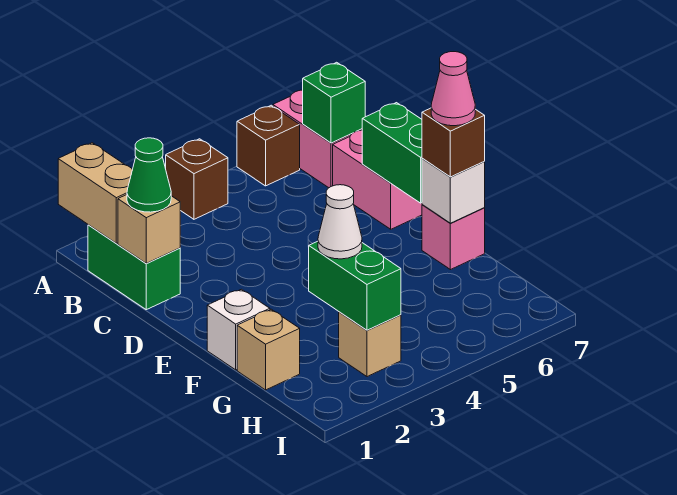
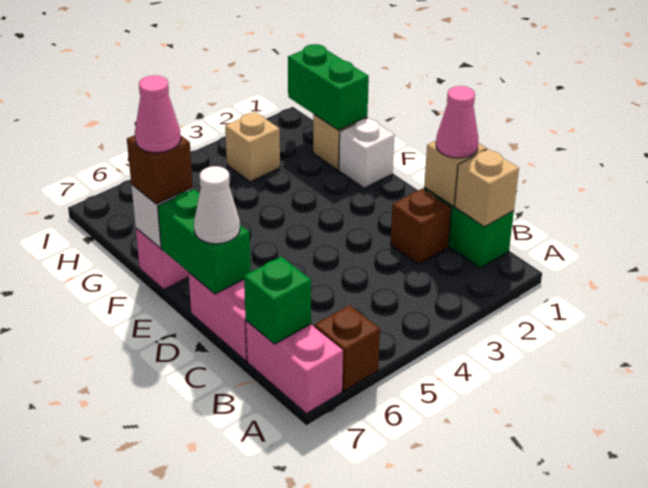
tan 1x2 brick [58,143,132,243] -> tan 1x1 brick [455,149,519,227]
brown 1x1 brick [166,139,228,219] -> brown 1x1 brick moved to [390,188,451,264]
green 1x1 cone [127,138,171,212] -> pink 1x1 cone [436,86,478,158]
green 1x2 brick [309,241,401,330] -> green 1x2 brick moved to [288,44,369,130]
white 1x1 cone [318,185,362,259] -> white 1x1 cone moved to [194,166,240,244]

